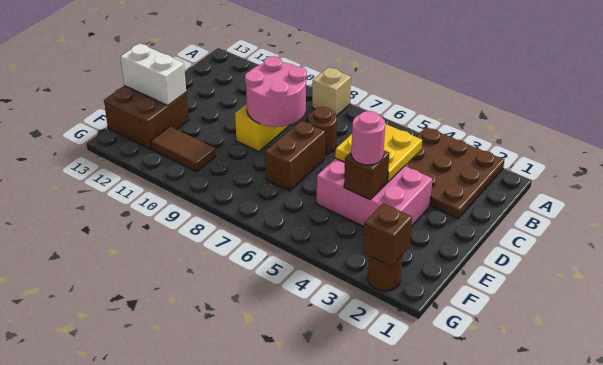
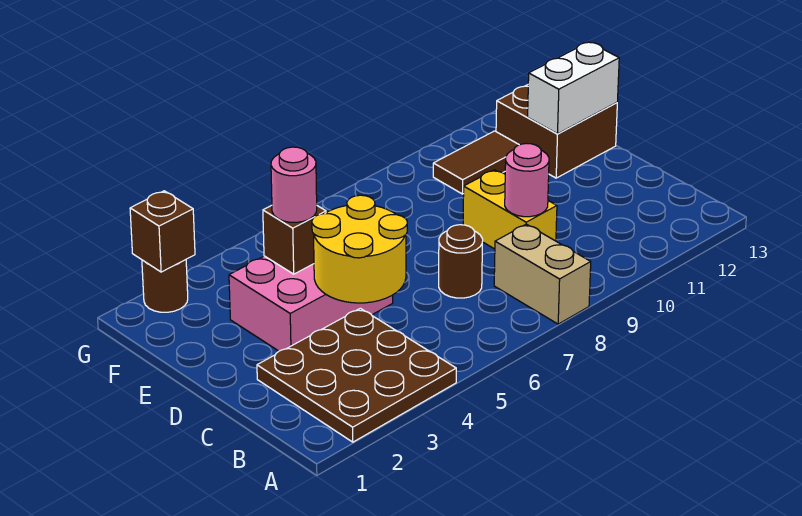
tan 1x1 brick [312,67,351,116] -> tan 1x2 brick [494,224,591,324]
yellow 2x2 plate [335,124,422,182] -> yellow 2x2 round brick [312,195,407,303]
pink 2x2 round brick [245,56,307,127] -> pink 1x1 round brick [505,143,549,217]
brown 1x2 brick [265,120,325,191] -> none

